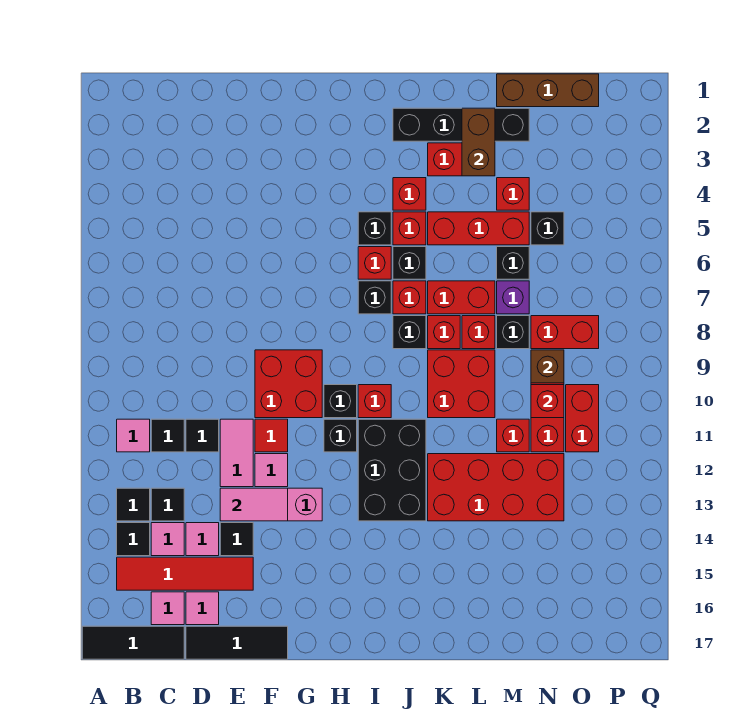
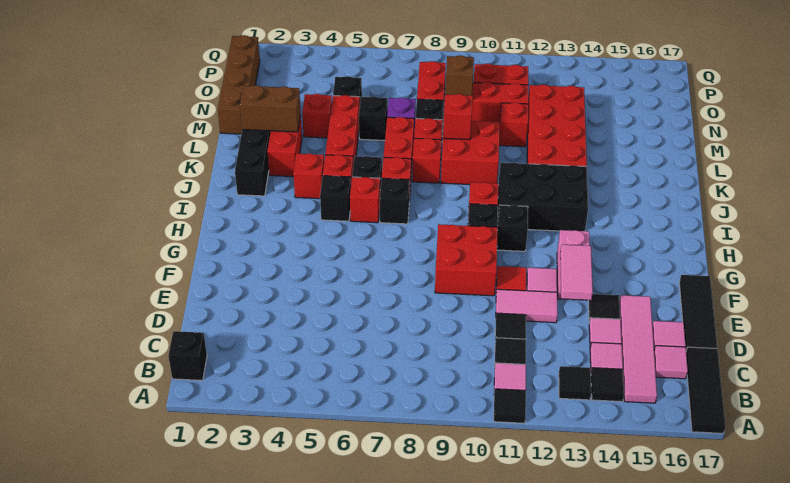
red 1x4 tile [117,557,253,590] -> pink 1x4 tile [620,295,657,403]
black 1x1 tile [151,488,184,521] -> black 1x1 tile moved to [494,389,526,423]
black 1x1 brick [393,316,426,349] -> black 1x1 brick moved to [168,331,207,380]
brown 1x3 brick [497,74,599,107] -> brown 1x4 brick [218,35,260,134]
red 1x1 brick [531,385,564,418] -> red 1x1 brick moved to [443,94,472,140]

